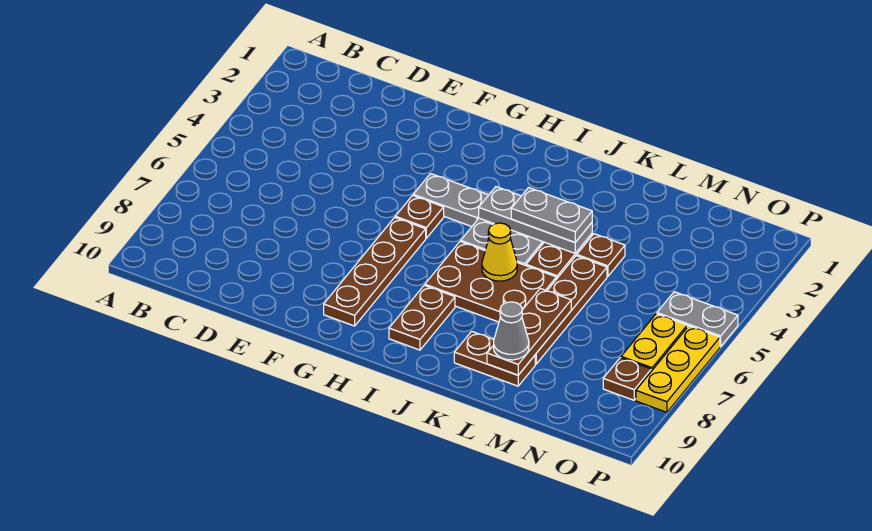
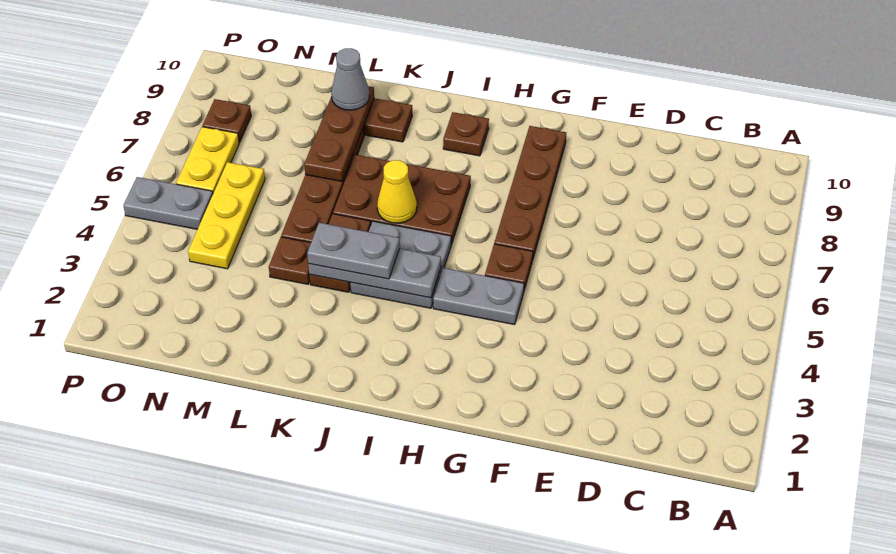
brown 1x2 plate [389,285,455,350] -> brown 1x1 plate [443,112,489,156]
yellow 1x3 plate [636,326,720,412] -> yellow 1x3 plate moved to [188,162,265,269]

